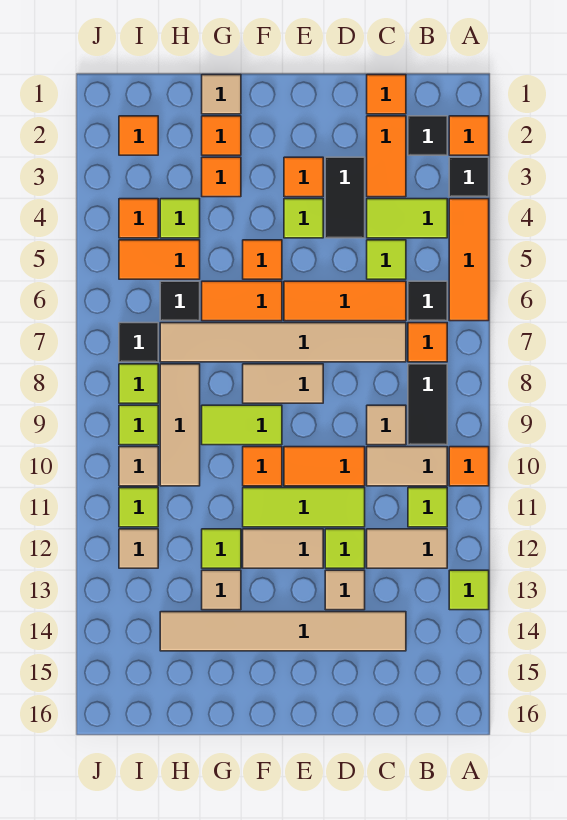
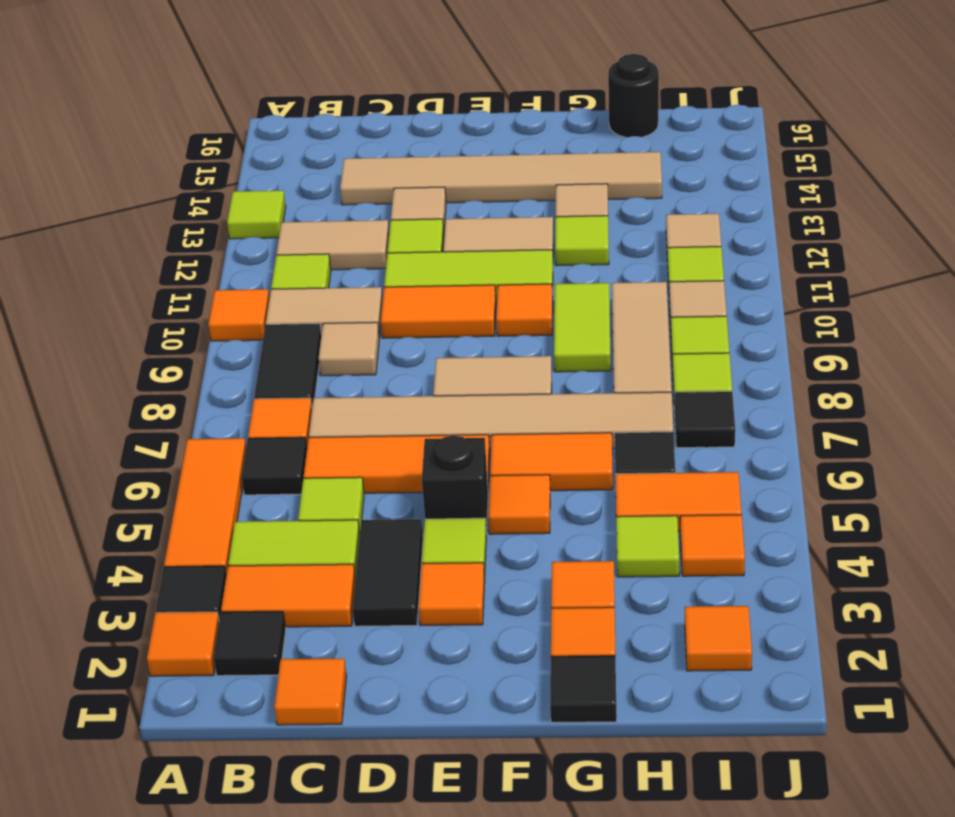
orange 1x2 tile [367,116,406,197] -> orange 1x2 tile turned to [221,564,355,627]
none -> black 1x1 brick [422,436,488,534]
lime 1x2 tile [202,405,282,445] -> lime 1x2 tile turned to [554,283,611,372]
tan 1x1 tile [202,75,241,114] -> black 1x1 tile [550,656,617,722]
none -> black 1x1 round brick [608,54,659,137]

